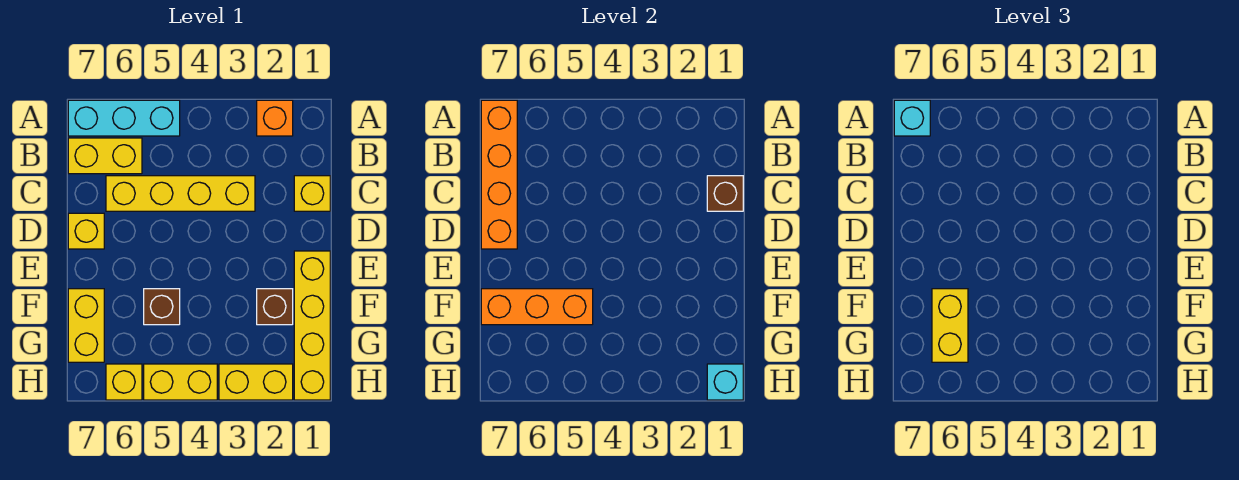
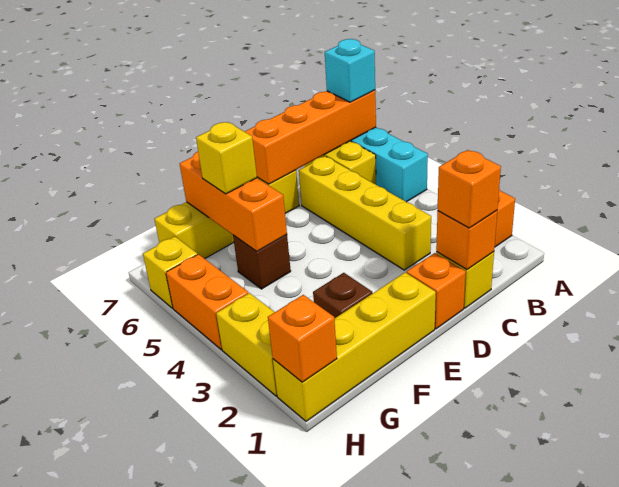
brown 1x1 brick [707,176,743,211] -> orange 1x1 brick [436,211,497,270]
none -> orange 1x1 brick [438,150,501,228]
none -> orange 1x1 brick [407,253,466,329]
yellow 1x2 brick [932,289,968,362] -> yellow 1x1 brick [196,122,257,194]
cyan 1x1 brick [707,364,743,400] -> orange 1x1 brick [268,295,337,382]
yellow 1x2 brick [144,364,217,400] -> orange 1x2 brick [166,254,248,350]

